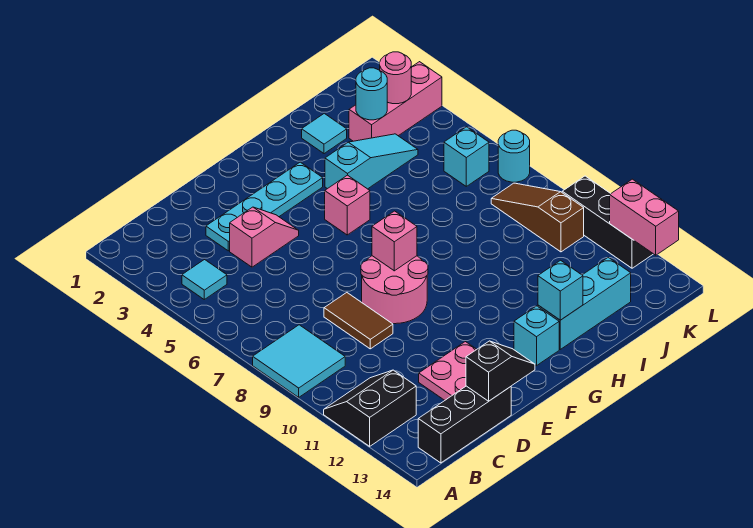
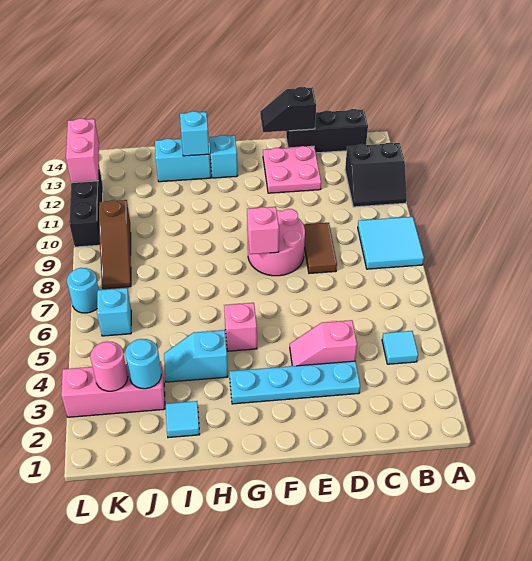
cyan 1x3 slope [325,134,418,189] -> cyan 1x2 slope [164,330,228,382]
cyan 1x3 brick [538,257,631,349] -> cyan 1x2 brick [155,139,211,182]

